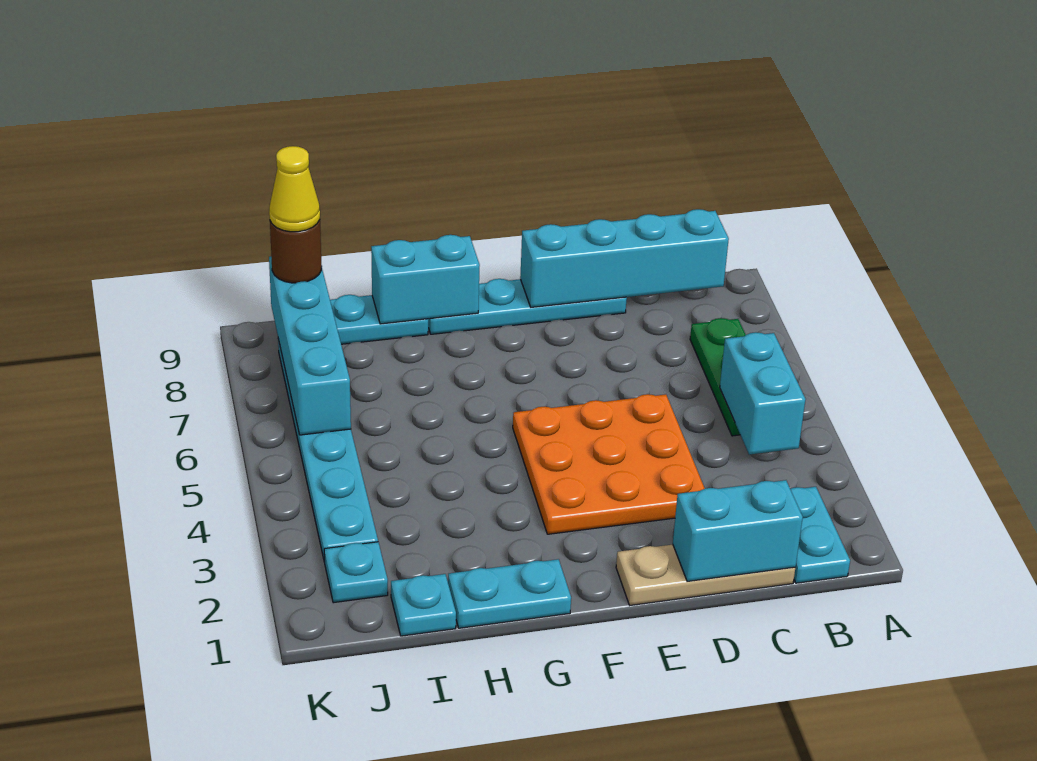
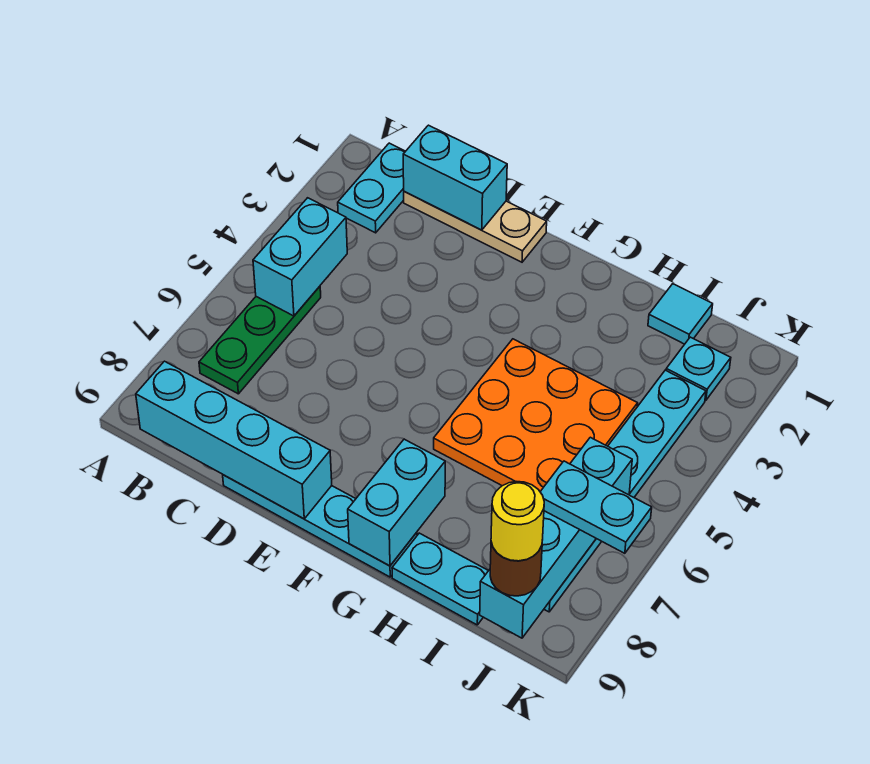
orange 3x3 plate [513,394,705,534] -> orange 3x3 plate moved to [434,339,638,491]
cyan 1x2 plate [448,559,571,628] -> cyan 1x2 plate moved to [540,461,652,553]
cyan 1x2 brick [371,235,480,324] -> cyan 1x2 brick turned to [348,439,445,566]
cyan 1x1 plate [391,574,456,636] -> cyan 1x1 tile [648,284,713,344]
yellow 1x1 cone [269,146,320,232] -> yellow 1x1 round brick [491,482,544,561]

